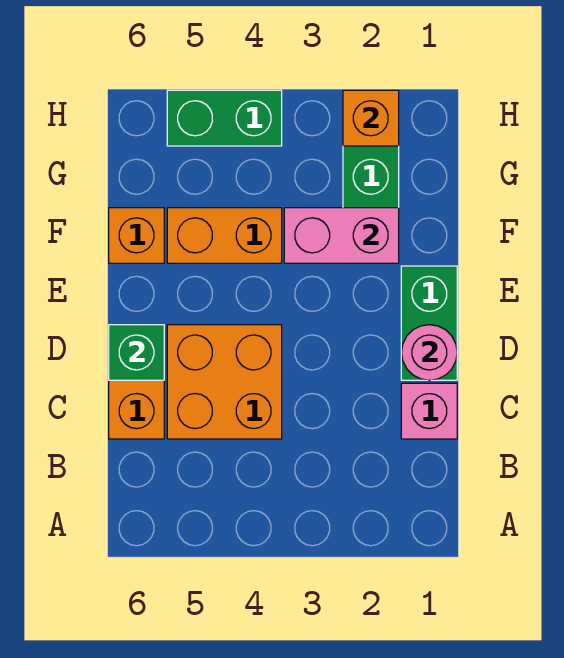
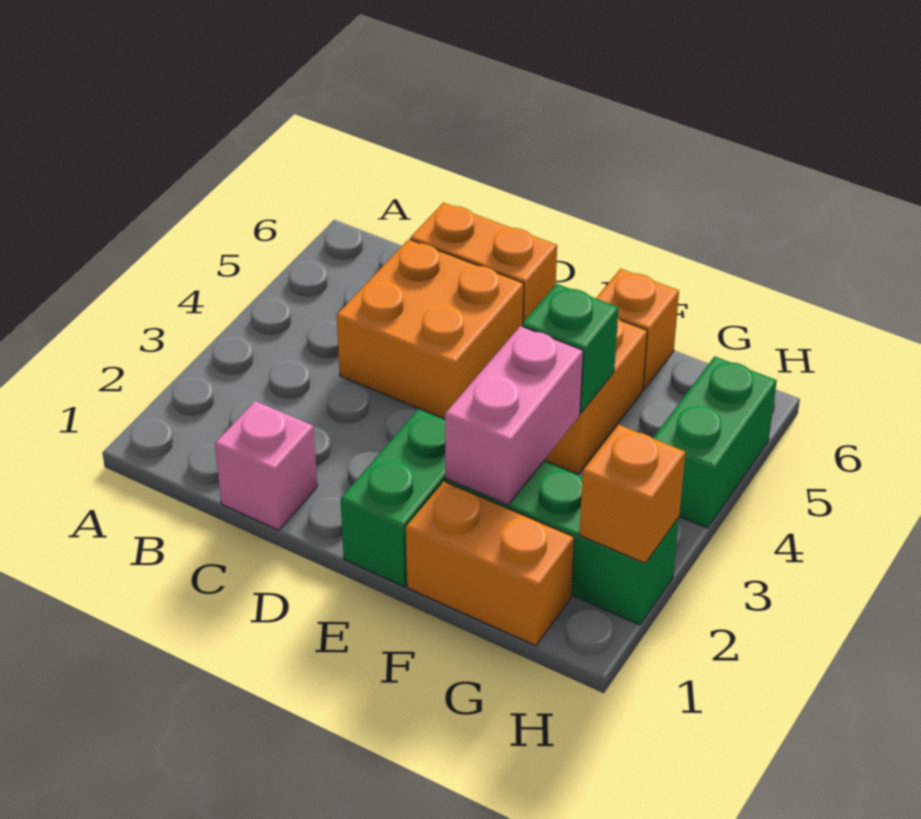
green 1x2 brick [401,266,457,380] -> green 1x2 brick turned to [340,409,446,586]
pink 1x1 round brick [401,325,457,380] -> none
green 1x1 brick [109,325,164,380] -> green 1x1 brick moved to [522,284,618,413]
none -> orange 1x2 brick [406,482,574,646]

